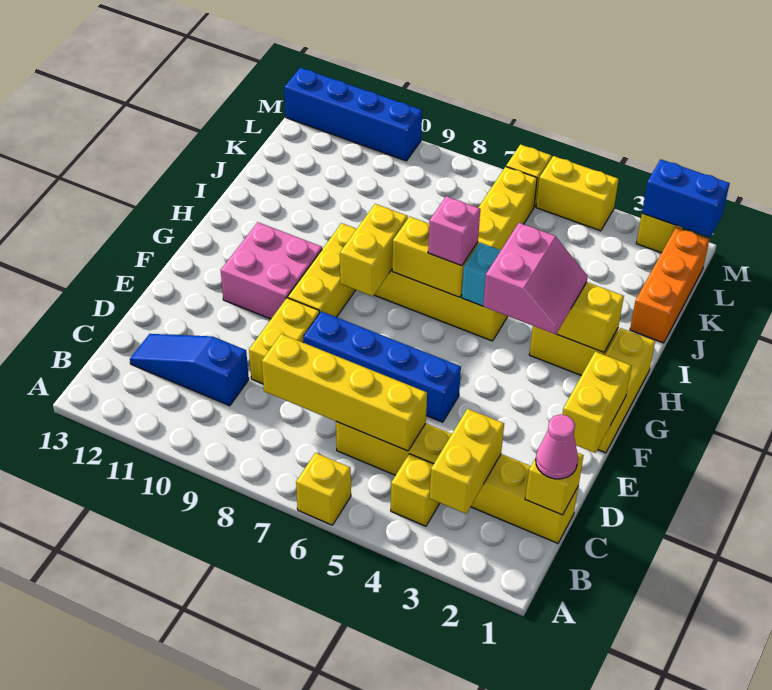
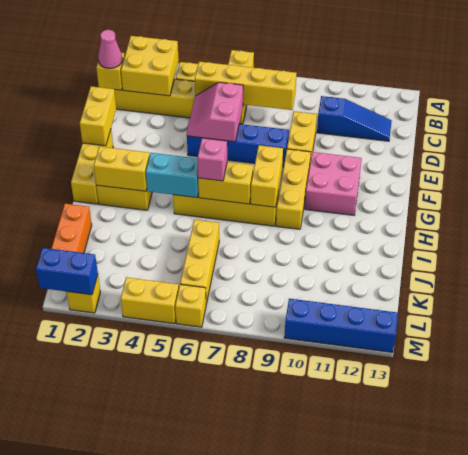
yellow 1x2 brick [429,409,504,514] -> yellow 2x2 brick [121,36,179,96]
pink 2x2 slope [483,223,588,334] -> pink 2x2 slope moved to [187,82,243,142]

